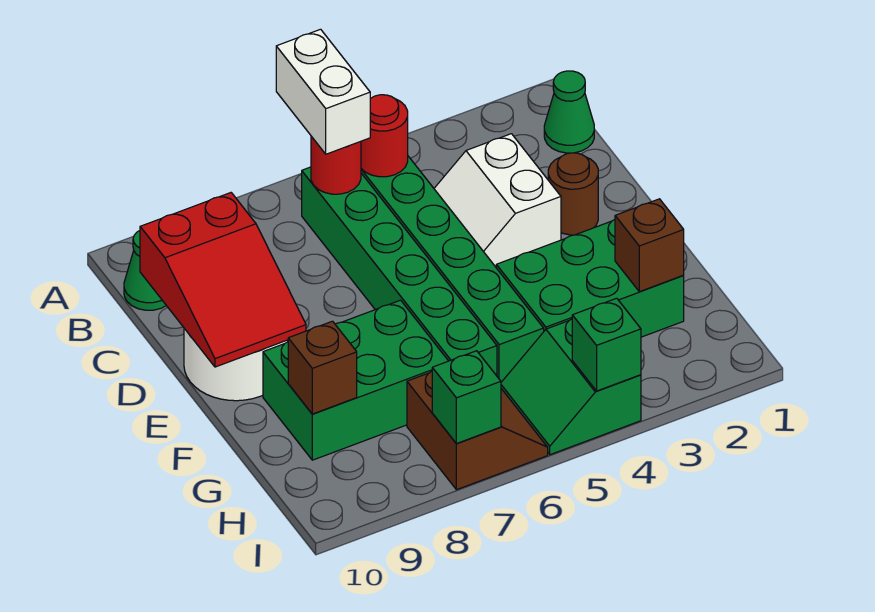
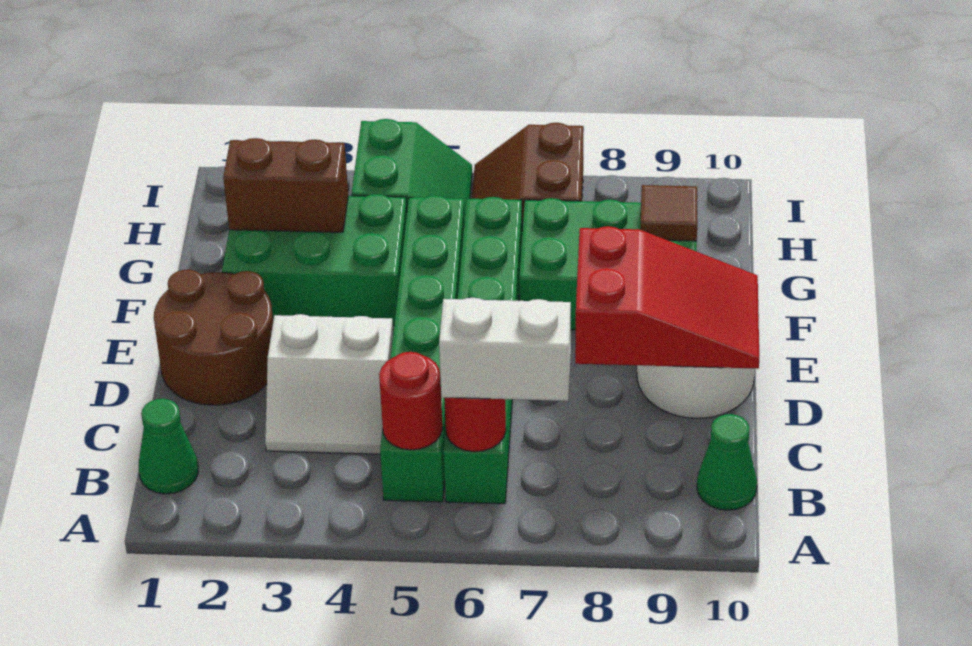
white 1x2 brick [276,29,370,154] -> white 1x2 brick turned to [439,298,571,401]
white 2x2 slope [434,134,561,267] -> white 2x2 slope turned to [265,314,393,454]
red 2x3 slope [140,193,306,367] -> red 2x3 slope turned to [575,226,759,369]
brown 1x1 round brick [548,153,598,235] -> brown 2x2 round brick [154,270,273,405]
brown 1x1 brick [615,199,684,292] -> brown 1x2 brick [223,138,348,232]
brown 1x1 brick [288,321,357,414] -> brown 1x1 tile [640,185,697,241]
green 1x1 brick [572,298,641,391] -> none
green 1x1 brick [432,351,501,444] -> none

